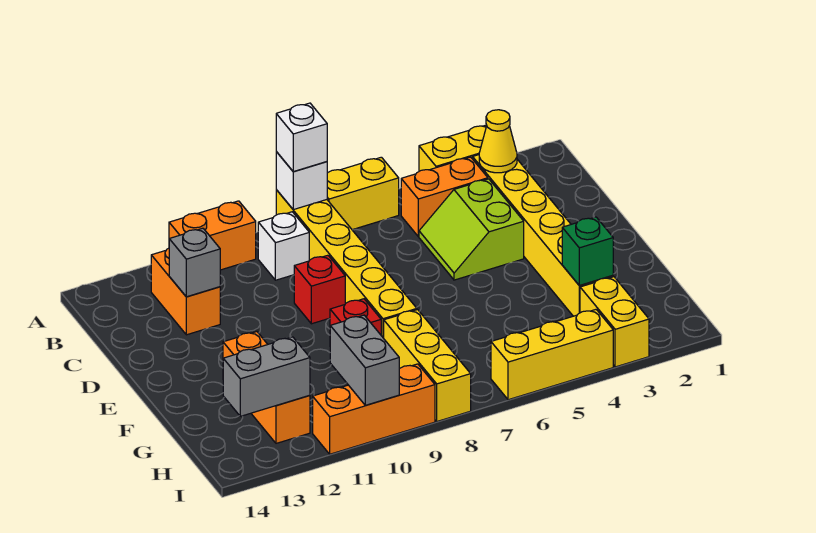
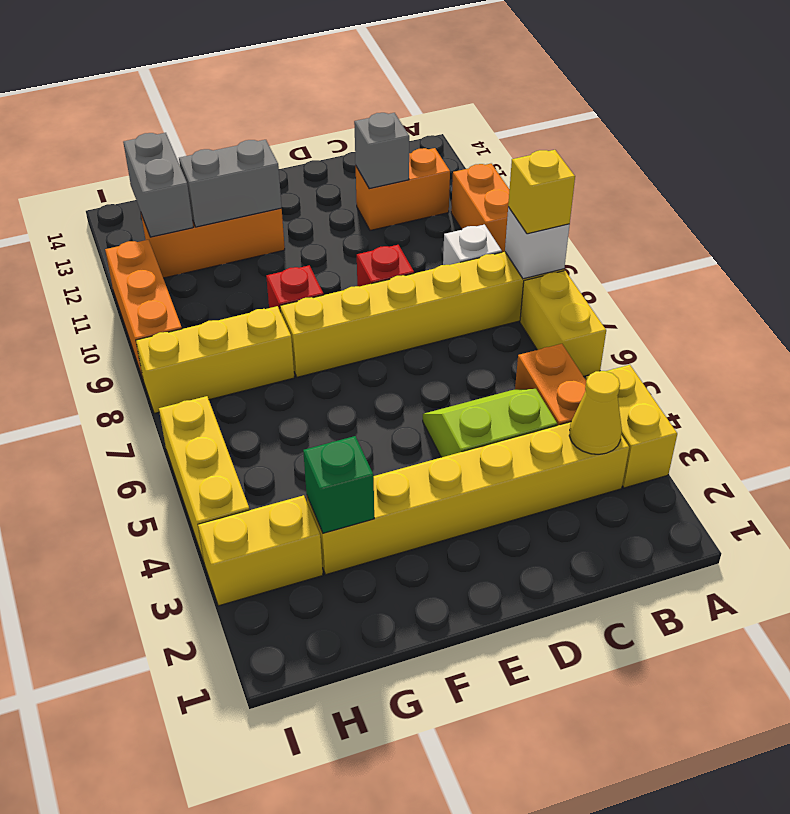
white 1x1 brick [276,103,327,172] -> yellow 1x1 brick [508,150,575,234]
grey 1x2 brick [330,315,399,405] -> grey 1x2 brick moved to [179,140,282,227]

